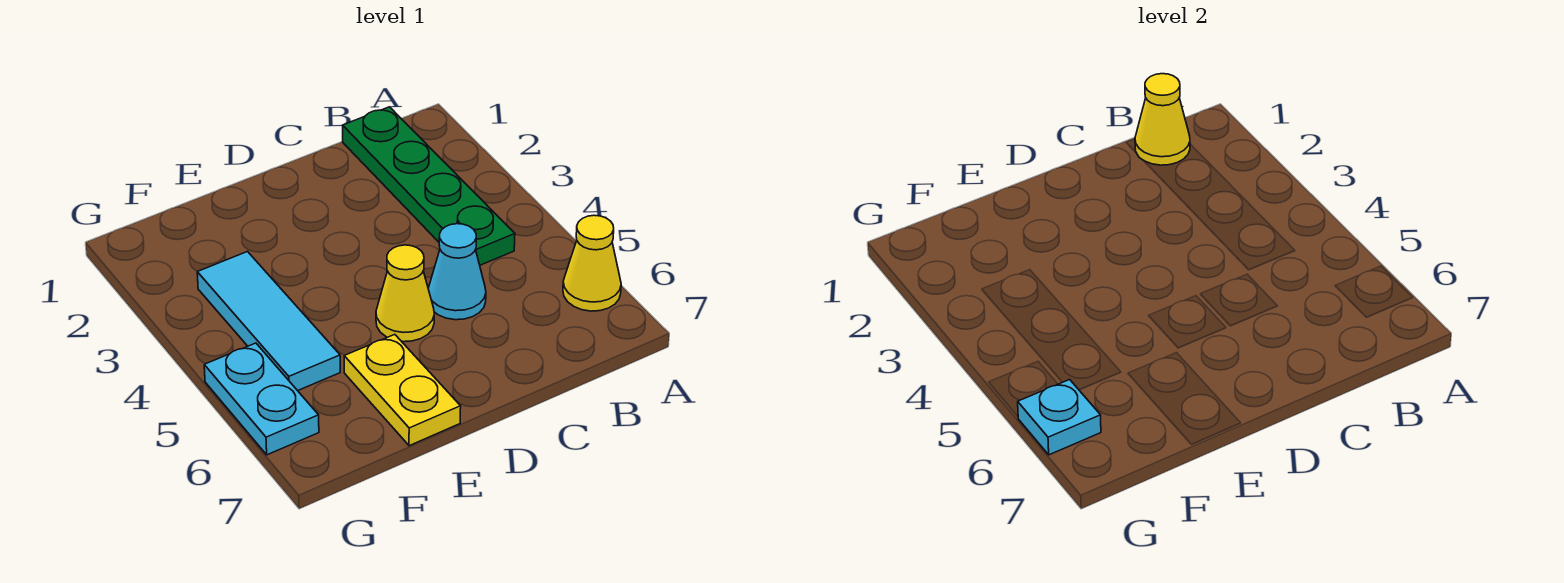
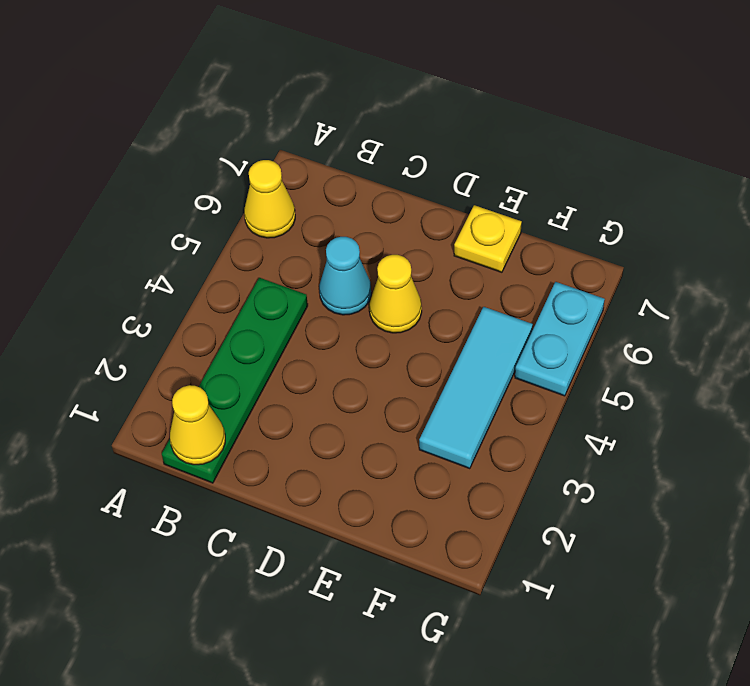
yellow 1x2 plate [344,334,461,446] -> yellow 1x1 plate [454,205,522,272]
cyan 1x1 plate [1018,380,1101,455] -> none

